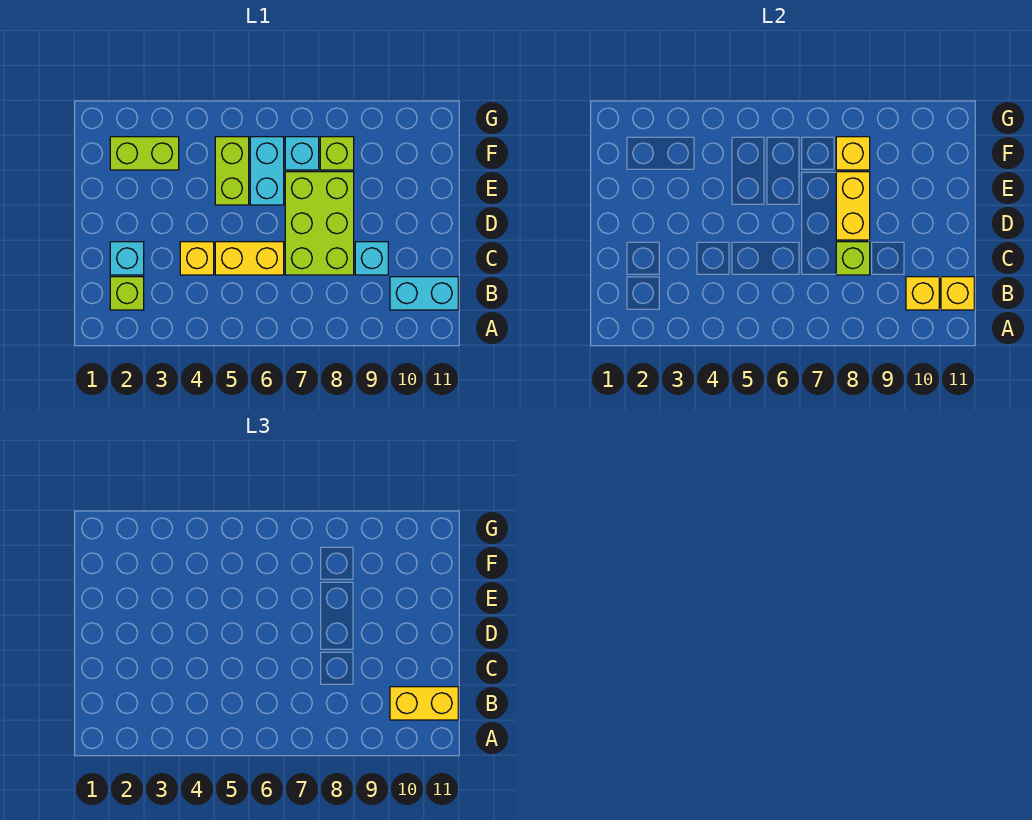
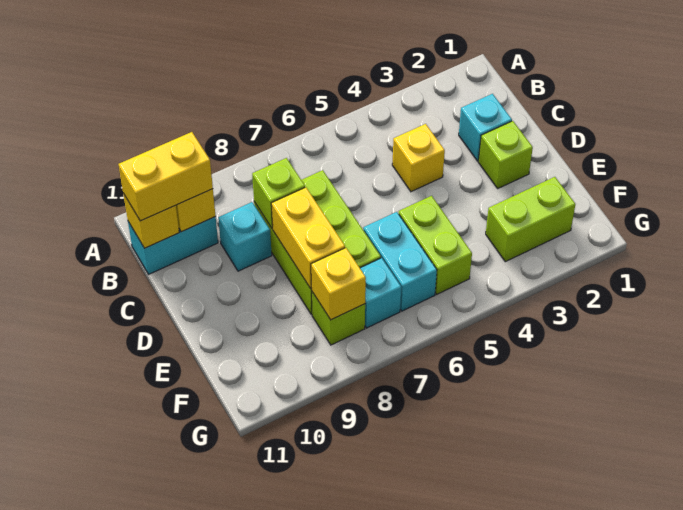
lime 1x1 brick [110,277,144,310] -> lime 1x1 brick moved to [478,121,533,188]
yellow 1x2 brick [215,242,284,275] -> none

